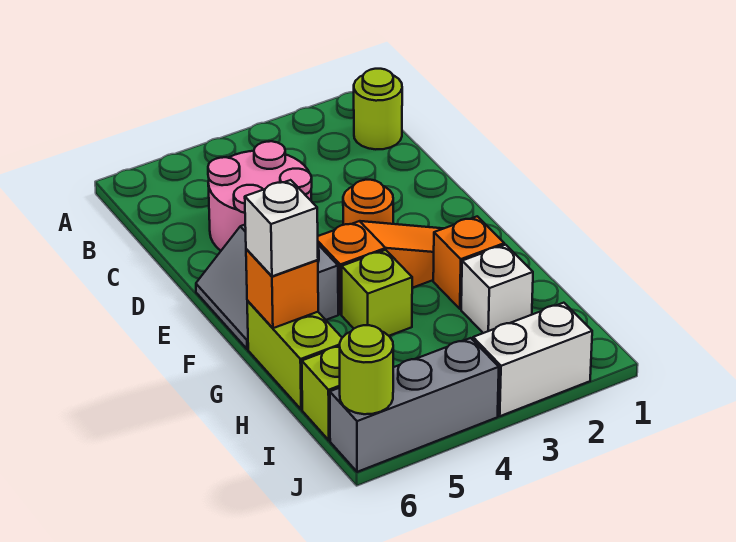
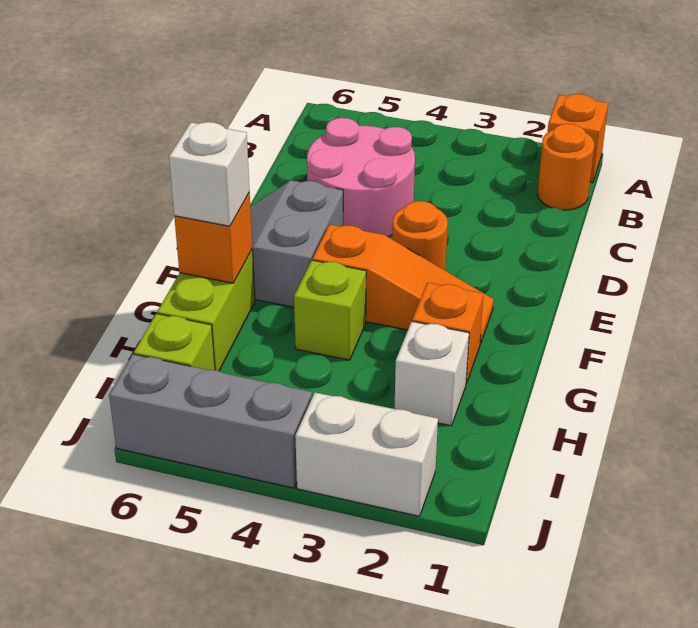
none -> orange 1x1 brick [548,94,608,183]
lime 1x1 round brick [354,69,402,149] -> orange 1x1 round brick [537,124,594,210]
lime 1x1 round brick [340,325,393,414] -> none

